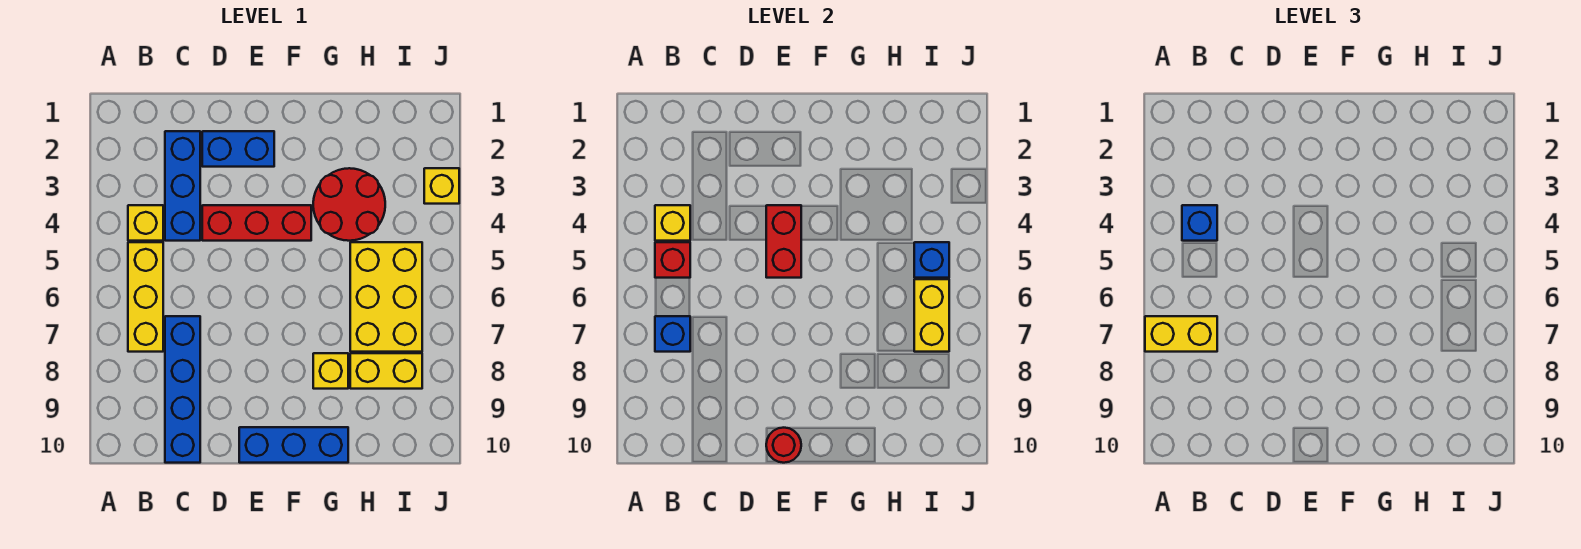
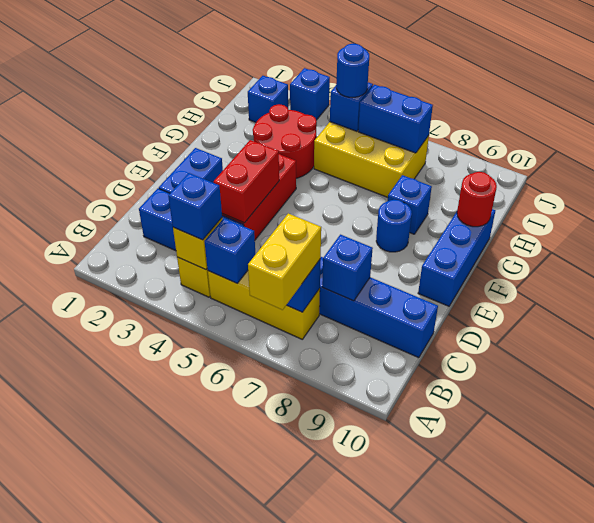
red 1x1 brick [655,242,690,278] -> blue 1x1 brick [204,218,255,283]
none -> blue 1x1 brick [322,235,373,301]
red 1x2 brick [766,205,801,278] -> red 1x2 brick turned to [214,140,279,223]
red 1x1 round brick [766,428,801,463] -> red 1x1 round brick moved to [457,172,497,227]
none -> blue 1x1 round brick [376,200,412,252]
yellow 1x1 brick [313,353,348,389] -> blue 1x1 brick [388,175,432,234]
yellow 1x2 brick [350,353,422,389] -> none
none -> blue 1x1 brick [248,76,288,122]
none -> blue 1x1 round brick [336,44,369,97]
yellow 1x2 brick [914,279,949,352] -> blue 1x2 brick [358,85,433,153]
yellow 1x1 brick [424,168,459,204] -> blue 1x1 brick [290,68,330,120]

